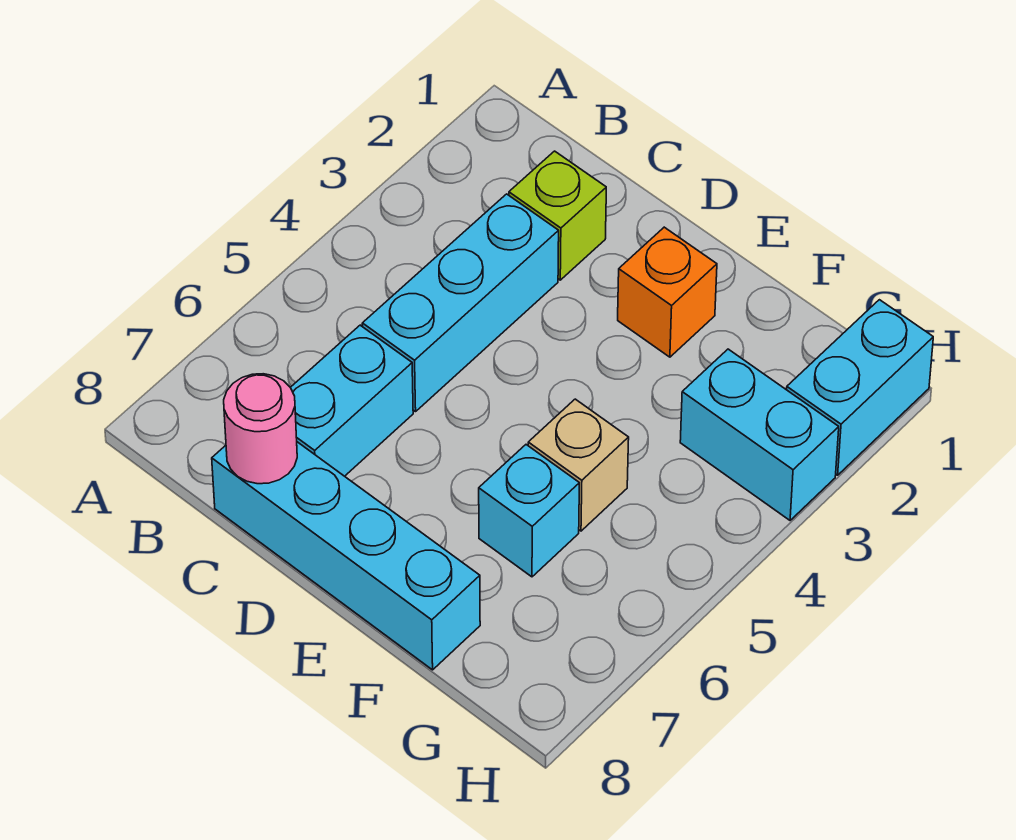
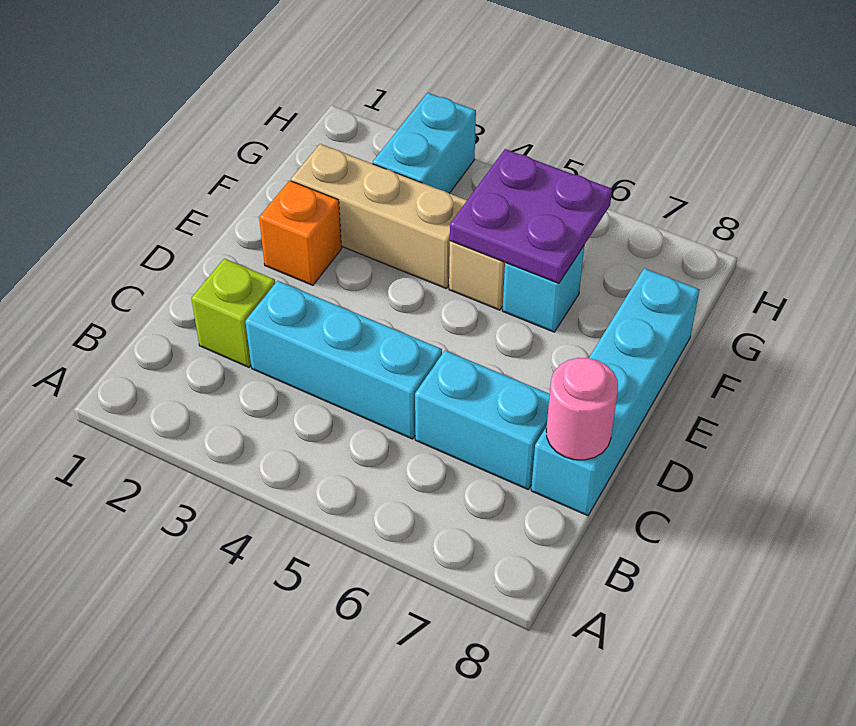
none -> tan 1x3 brick [291,144,467,288]
none -> purple 2x2 plate [450,149,612,283]
cyan 1x2 brick [787,300,933,475] -> none

